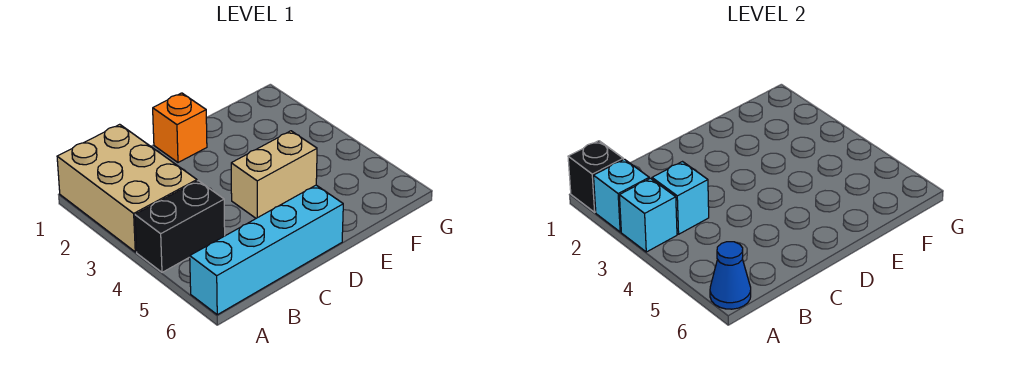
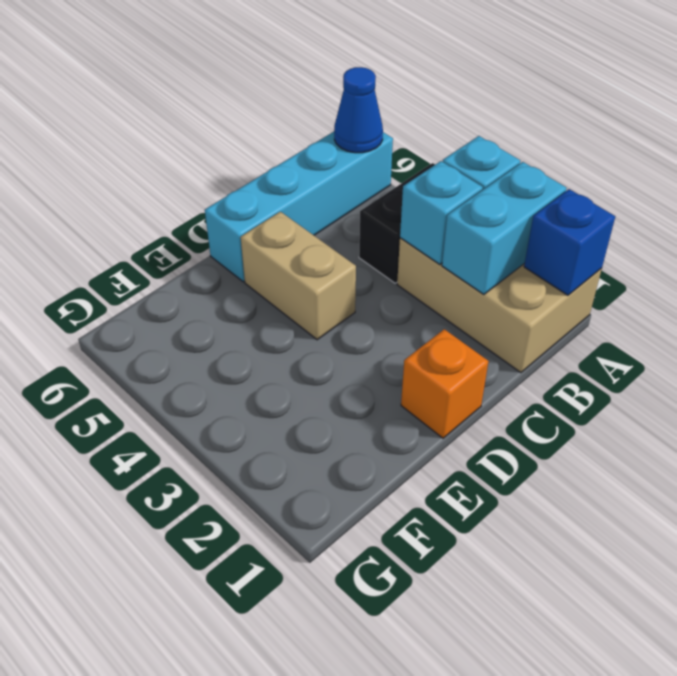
black 1x1 brick [568,141,623,212] -> blue 1x1 brick [524,189,615,295]
cyan 1x1 brick [594,159,649,232] -> cyan 1x2 brick [442,162,567,294]
tan 1x2 brick [231,131,317,218] -> tan 1x2 brick turned to [241,212,356,340]

